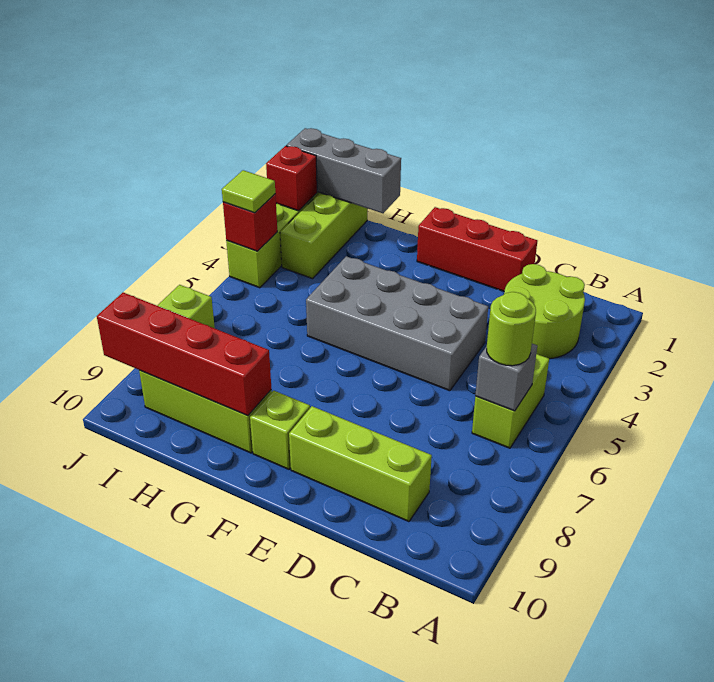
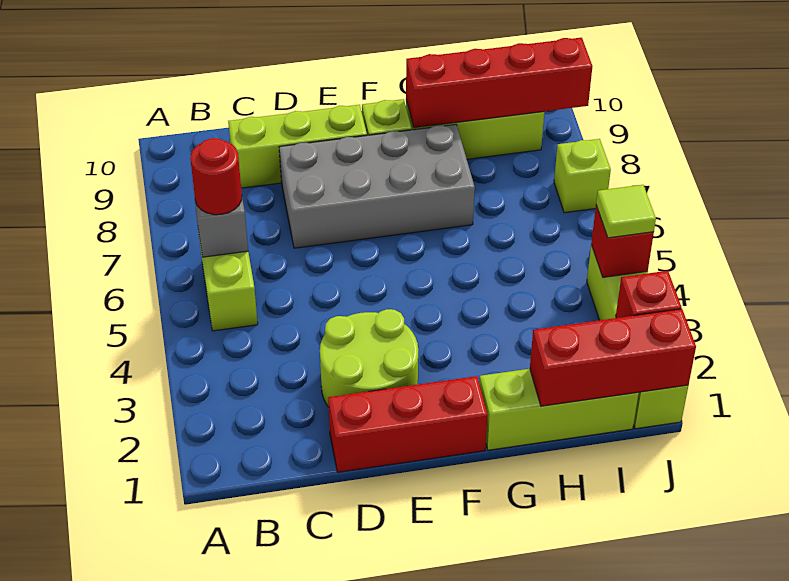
lime 2x2 round brick [504,264,585,359] -> lime 2x2 round brick moved to [320,309,418,407]
lime 1x1 round brick [487,292,536,366] -> red 1x1 round brick [190,138,242,215]
grey 2x4 brick [306,256,488,391] -> grey 2x4 brick moved to [279,124,475,248]
grey 1x3 brick [286,128,401,213] -> red 1x3 brick [530,309,696,406]
lime 1x3 brick [280,193,367,279] -> lime 1x3 brick turned to [479,369,639,450]

